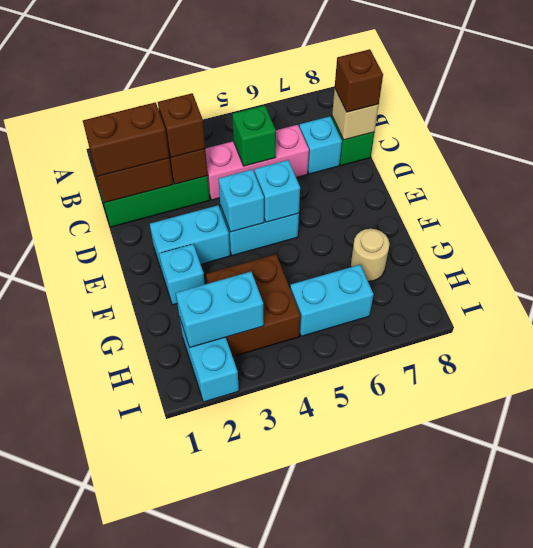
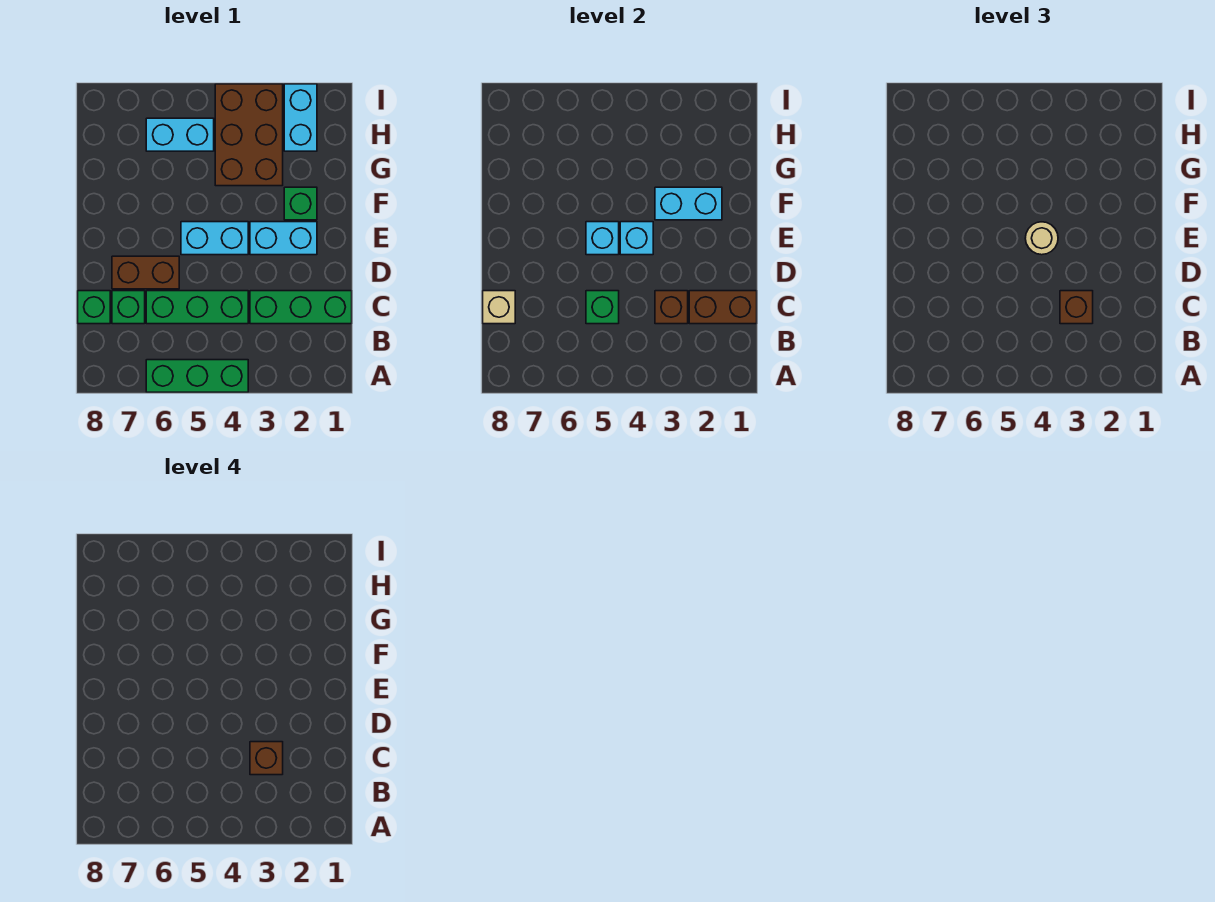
none -> green 1x3 brick [146,360,248,392]
brown 1x2 brick [83,102,169,176] -> brown 1x2 brick moved to [112,256,179,289]
pink 1x3 brick [205,125,309,200] -> green 1x3 brick [146,291,248,324]
cyan 1x1 brick [299,116,342,174] -> green 1x1 brick [112,291,145,324]
brown 1x1 brick [335,49,383,112] -> brown 1x1 brick moved to [250,742,283,775]
cyan 1x1 brick [159,244,205,305] -> green 1x1 brick [284,187,317,220]
brown 2x2 brick [206,254,301,357] -> brown 2x3 brick [215,84,283,186]
tan 1x1 round brick [351,229,389,281] -> tan 1x1 round brick moved to [1025,222,1058,255]
cyan 1x2 brick [176,272,264,348] -> cyan 1x2 brick moved to [655,187,722,220]

